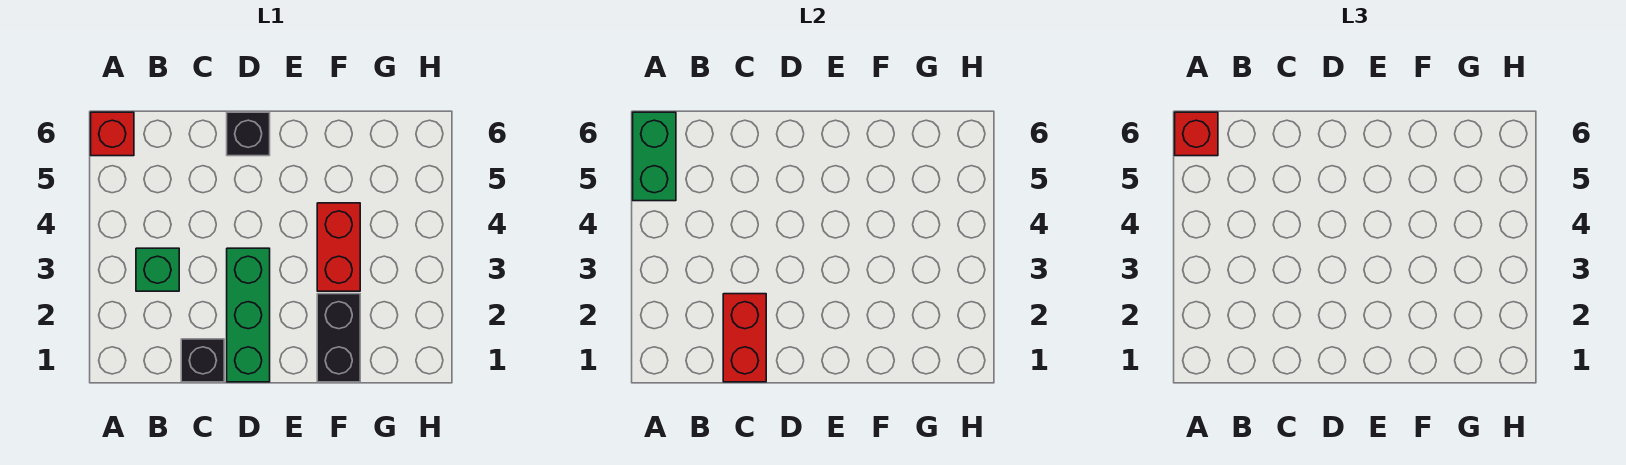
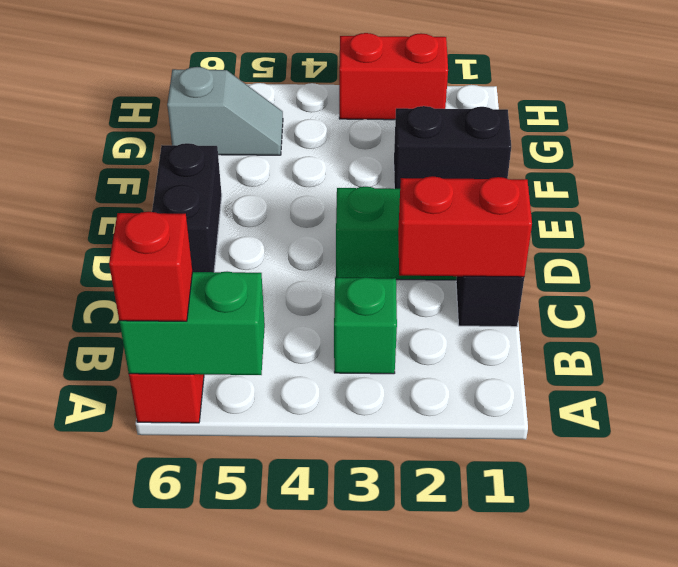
black 1x1 brick [227,112,270,156] -> black 1x2 brick [152,143,222,272]
red 1x2 brick [317,203,360,291] -> red 1x2 brick moved to [339,33,448,120]
none -> grey 1x2 slope [167,67,283,155]

